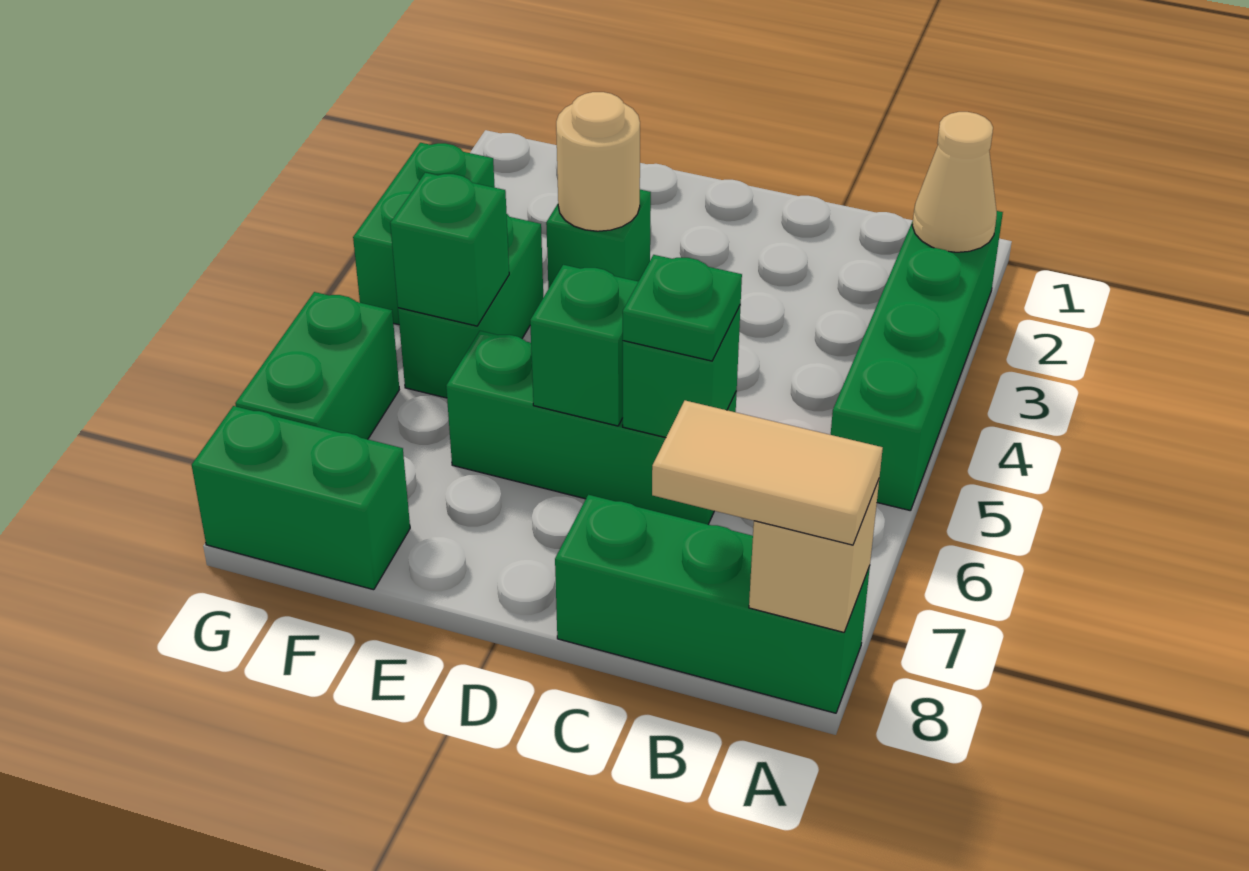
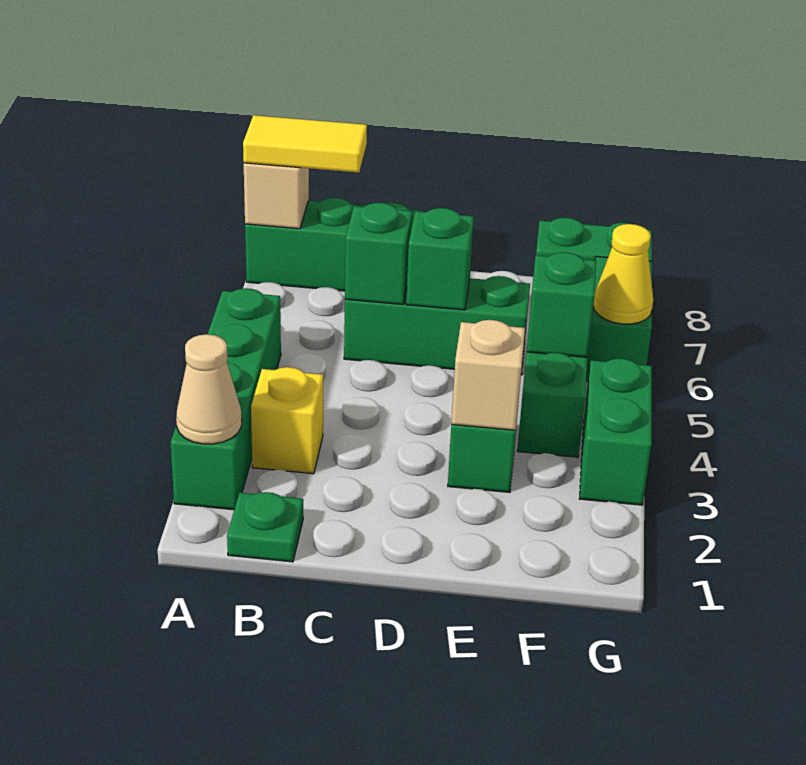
tan 1x2 tile [652,400,883,545] -> yellow 1x2 tile [243,115,367,173]
none -> yellow 1x1 brick [251,367,323,474]
green 1x1 plate [623,255,742,361] -> green 1x1 plate moved to [227,492,303,562]
tan 1x1 round brick [556,92,640,231] -> tan 1x1 brick [451,320,525,430]
none -> yellow 1x1 cone [593,224,653,324]

